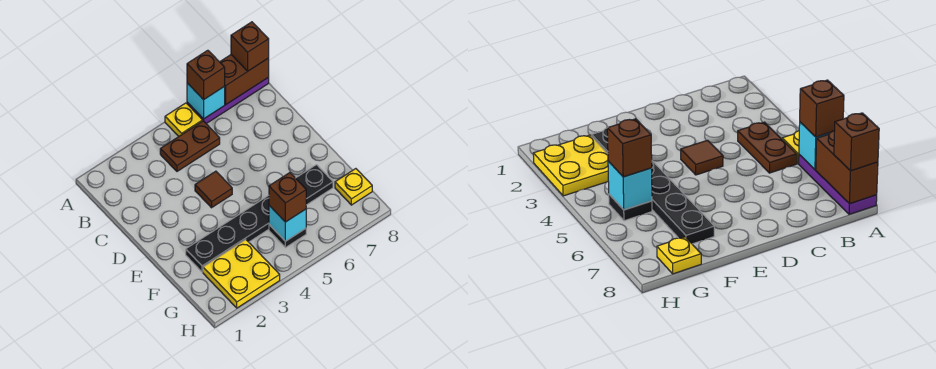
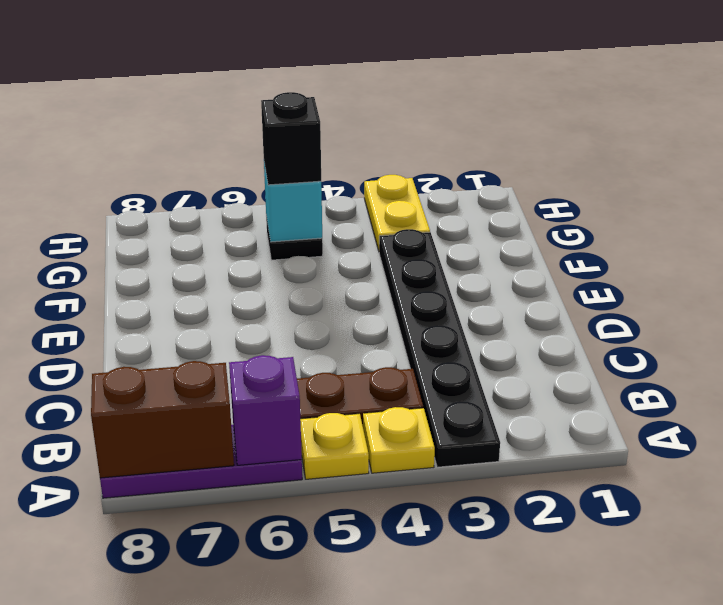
cyan 1x1 brick [187,83,225,119] -> purple 1x1 brick [229,355,302,465]
brown 1x1 brick [187,50,225,100] -> none
brown 1x1 brick [231,22,269,71] -> none
brown 1x1 tile [195,171,232,208] -> none
black 1x6 plate [186,165,333,272] -> black 1x6 plate turned to [379,229,500,467]
yellow 2x2 plate [203,240,280,308] -> yellow 1x2 plate [364,175,430,251]
brown 1x1 brick [269,173,306,222] -> black 1x1 brick [261,92,321,185]
yellow 1x1 plate [335,169,372,205] -> yellow 1x1 plate moved to [363,407,435,473]

